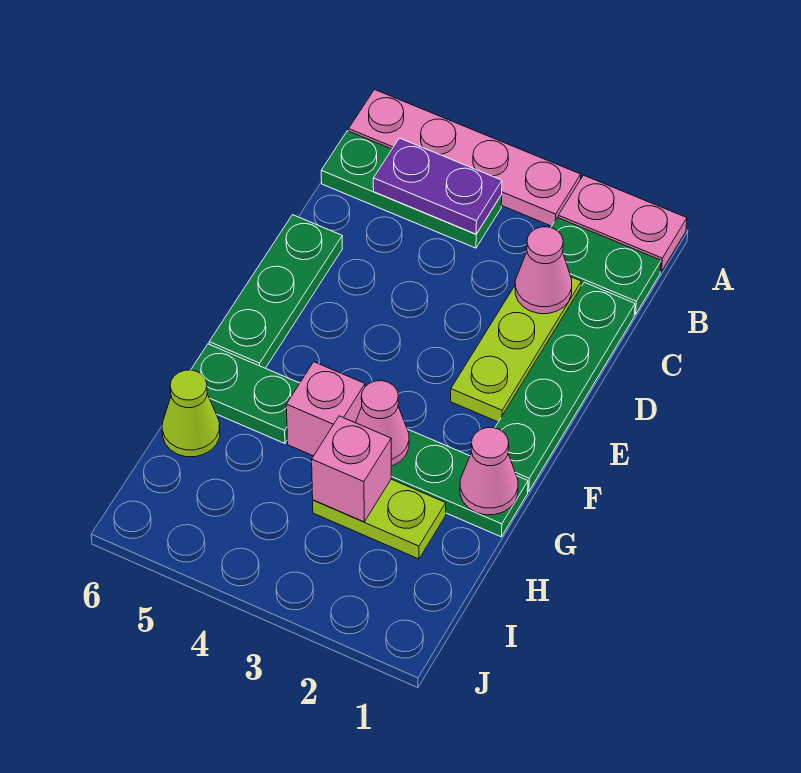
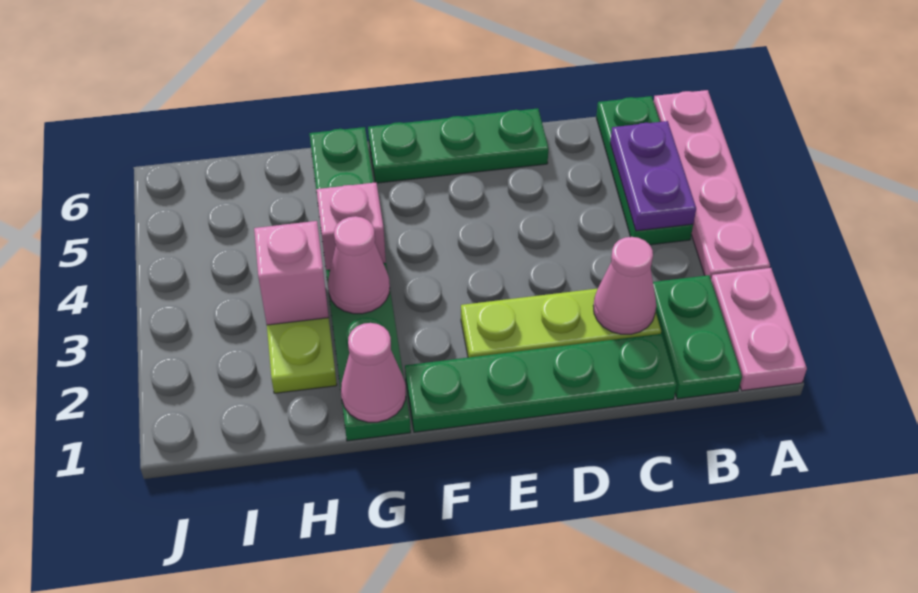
lime 1x1 cone [162,370,220,457] -> none

